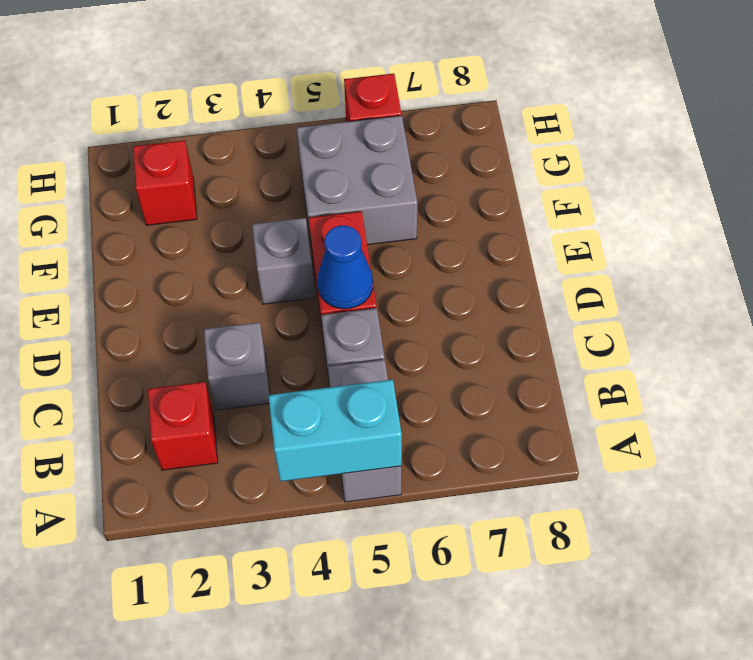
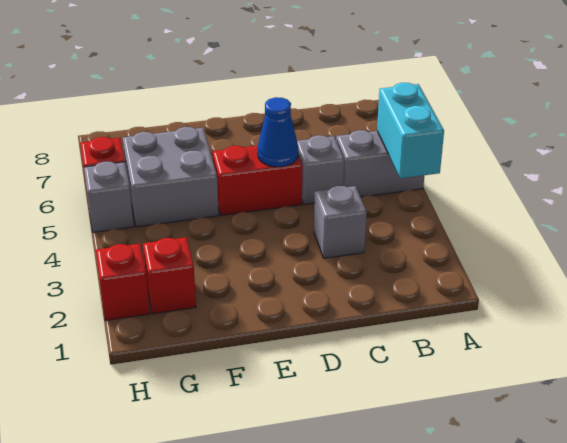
red 1x1 brick [148,382,218,470] -> red 1x1 brick moved to [96,244,150,321]
grey 1x1 brick [252,218,315,304] -> grey 1x1 brick moved to [84,162,134,232]

